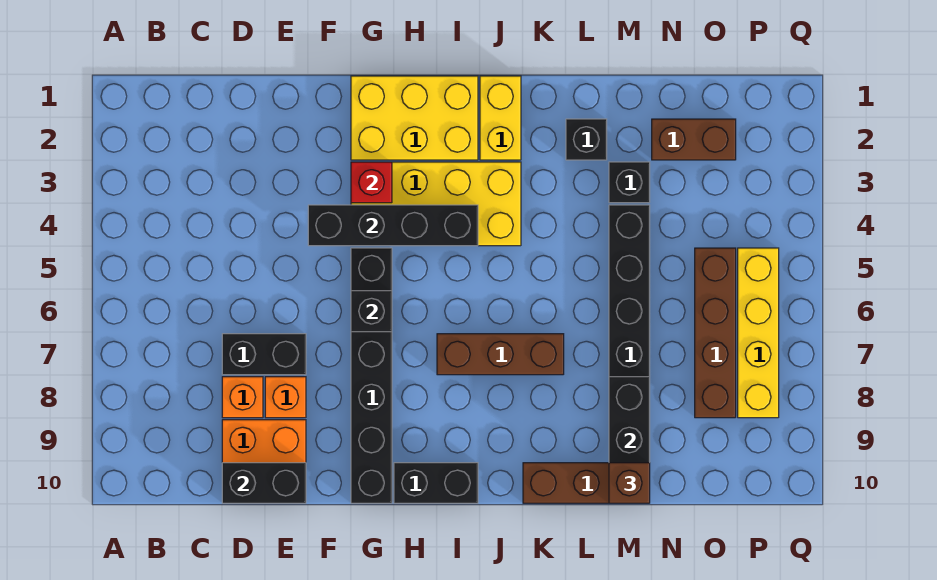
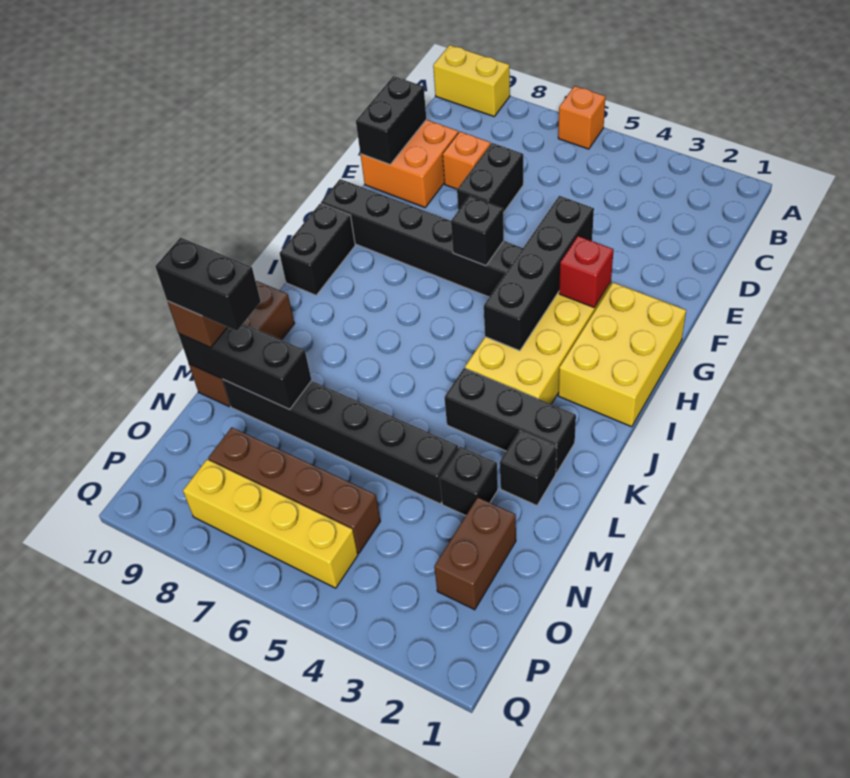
orange 1x1 brick [265,377,306,418] -> orange 1x1 brick moved to [558,86,605,149]
brown 1x3 brick [437,334,564,375] -> none
yellow 1x2 brick [480,76,521,160] -> yellow 1x2 brick moved to [433,45,510,116]
none -> black 1x3 brick [445,368,576,473]
none -> black 1x2 brick [155,238,261,331]

